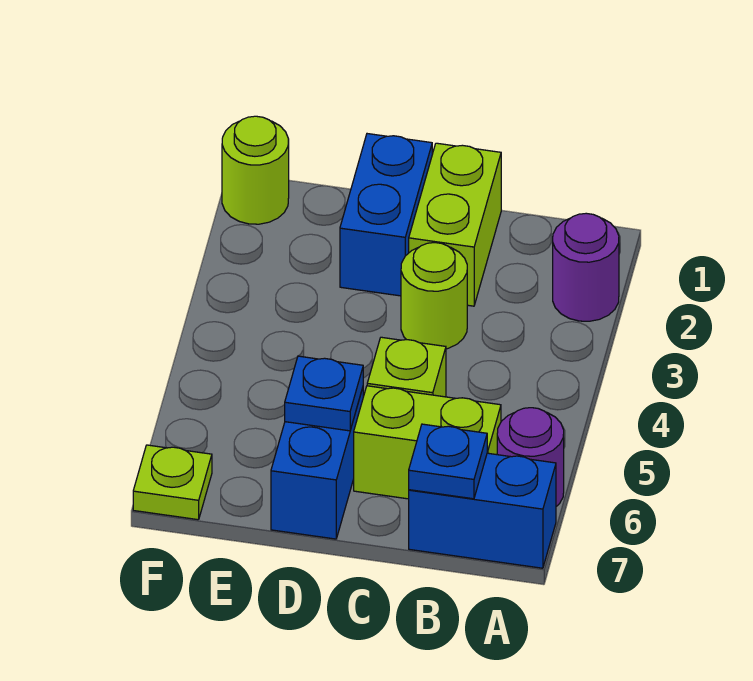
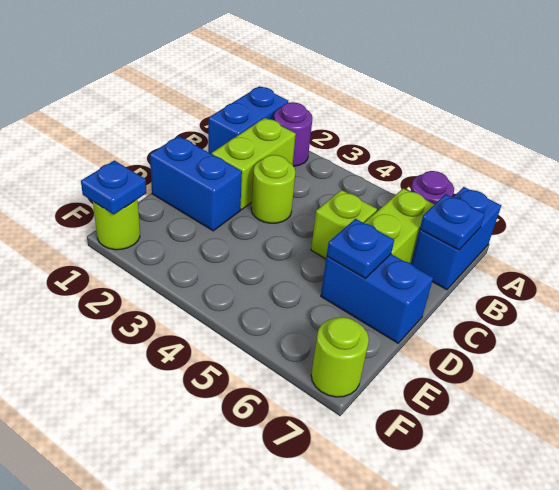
none -> blue 1x2 brick [208,86,288,154]
lime 1x2 brick [409,143,501,306] -> lime 1x2 brick turned to [212,118,296,210]
none -> blue 1x1 plate [81,160,147,214]
lime 1x1 plate [133,445,212,520] -> lime 1x1 round brick [311,317,369,397]

